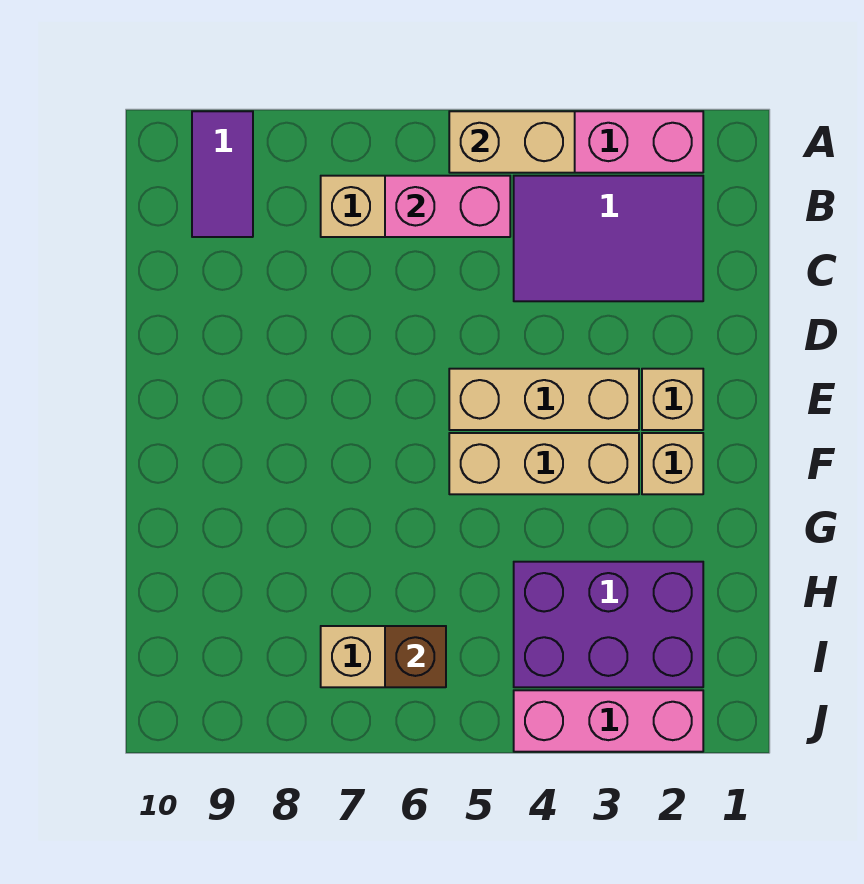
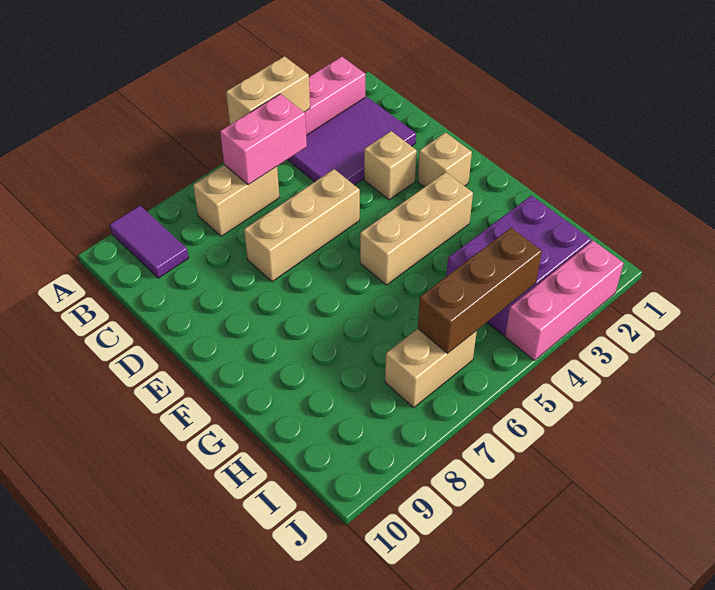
tan 1x3 brick [449,369,639,430] -> tan 1x3 brick moved to [244,169,360,282]
tan 1x1 brick [642,433,703,494] -> tan 1x1 brick moved to [364,131,417,200]
brown 1x1 brick [385,626,446,687] -> brown 1x3 brick [418,228,542,354]

